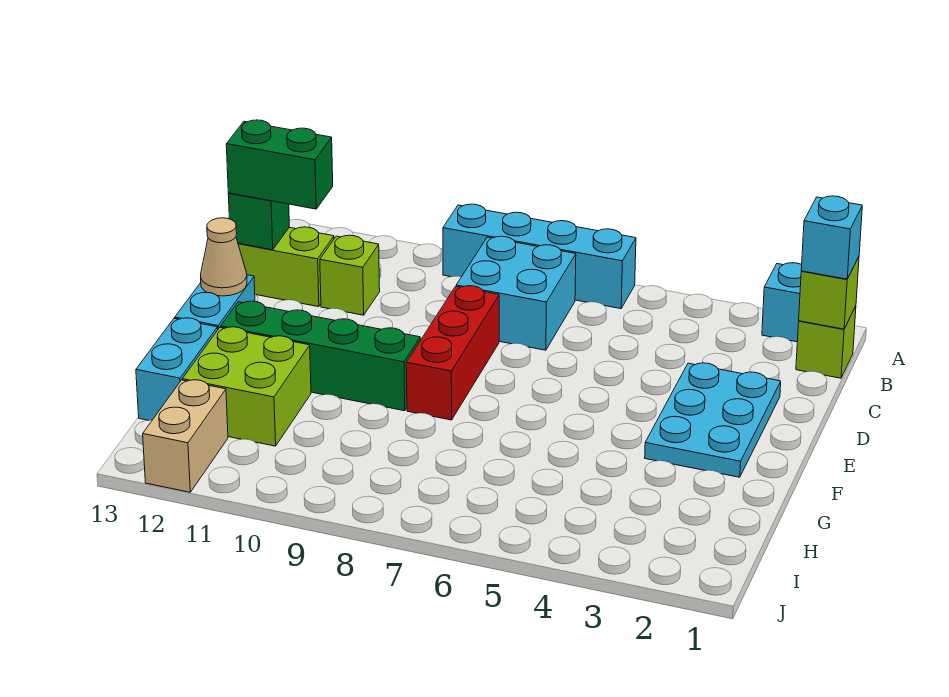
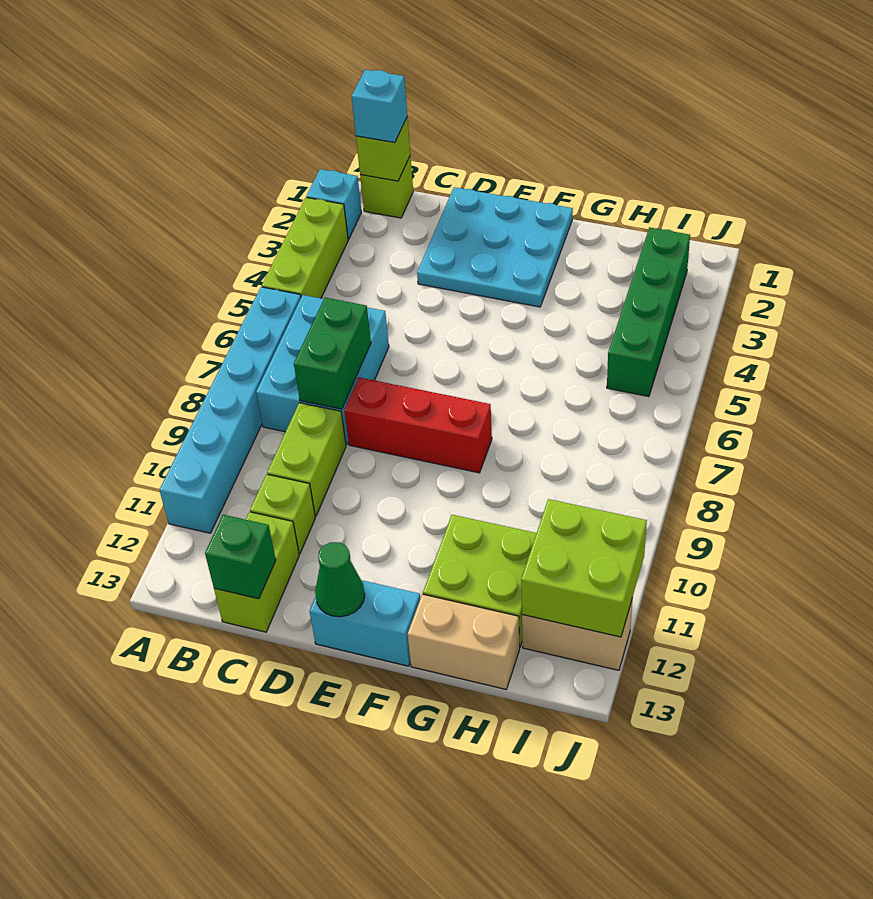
none -> lime 1x3 brick [262,197,348,298]
cyan 1x4 brick [443,204,636,309] -> cyan 1x6 brick [160,287,301,533]
cyan 2x2 brick [456,236,576,350] -> cyan 2x3 brick [256,295,389,445]
none -> lime 1x2 brick [267,403,346,516]
green 1x2 brick [226,120,333,209] -> green 1x2 brick moved to [294,298,371,409]
cyan 2x3 plate [645,363,781,477] -> cyan 3x3 plate [417,187,573,307]
tan 1x1 cone [201,218,247,296] -> green 1x1 cone [315,542,365,617]
green 1x4 brick [221,301,420,411] -> green 1x4 brick moved to [607,227,690,397]
cyan 1x2 brick [136,318,218,420] -> tan 1x2 brick [408,594,520,689]
none -> lime 2x2 brick [521,499,647,637]

